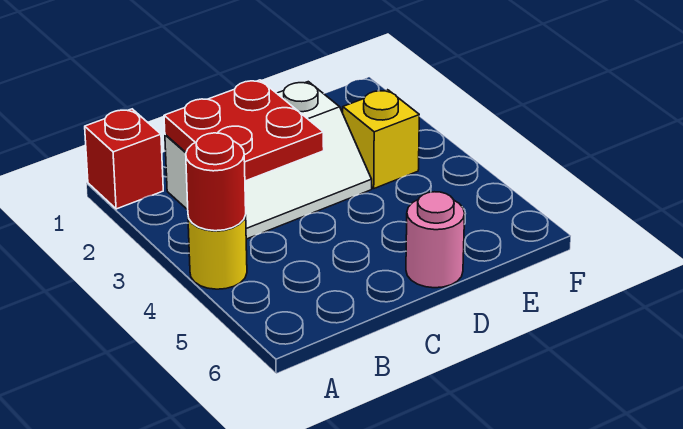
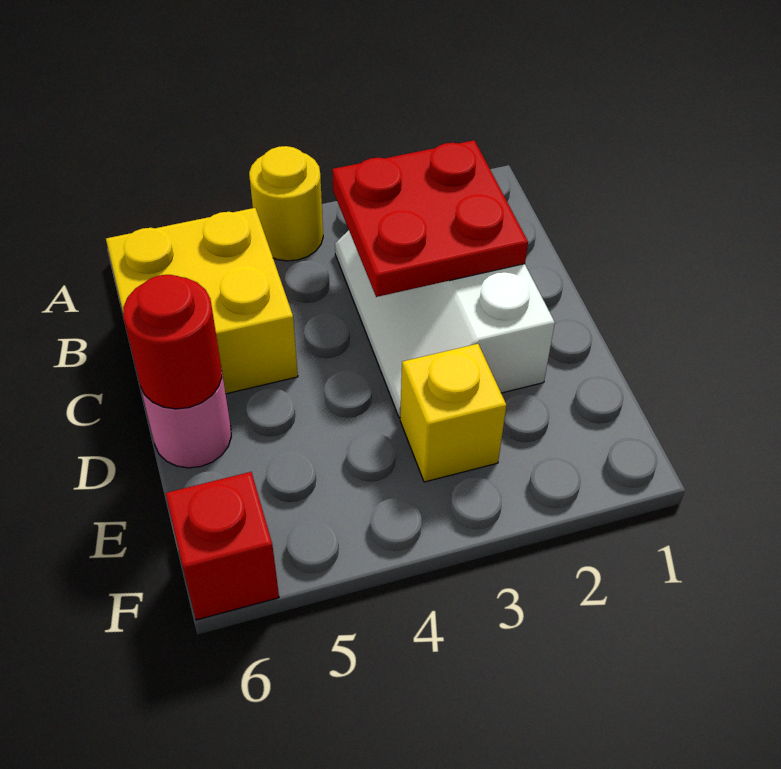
red 1x1 brick [85,109,163,209] -> red 1x1 brick moved to [165,472,279,620]
red 1x1 round brick [186,133,246,231] -> red 1x1 round brick moved to [123,275,222,409]
none -> yellow 2x2 brick [106,208,298,394]

